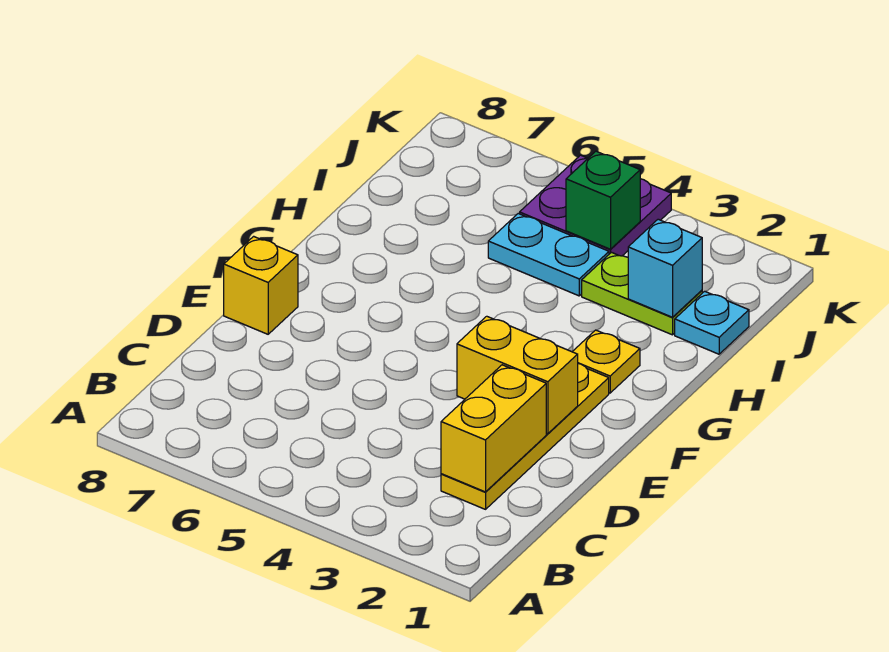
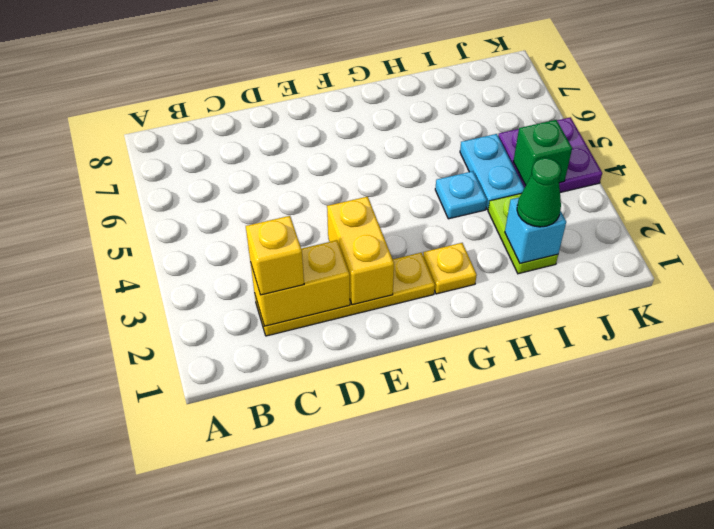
yellow 1x1 brick [224,236,298,334] -> yellow 1x1 brick moved to [246,216,304,295]
cyan 1x1 plate [675,291,749,354] -> cyan 1x1 plate moved to [435,171,487,219]
none -> green 1x1 cone [517,158,561,227]

